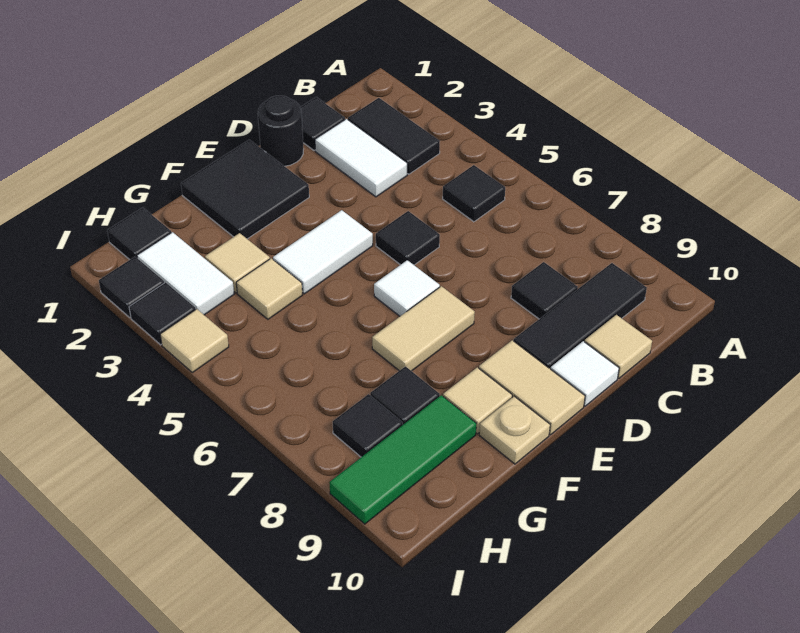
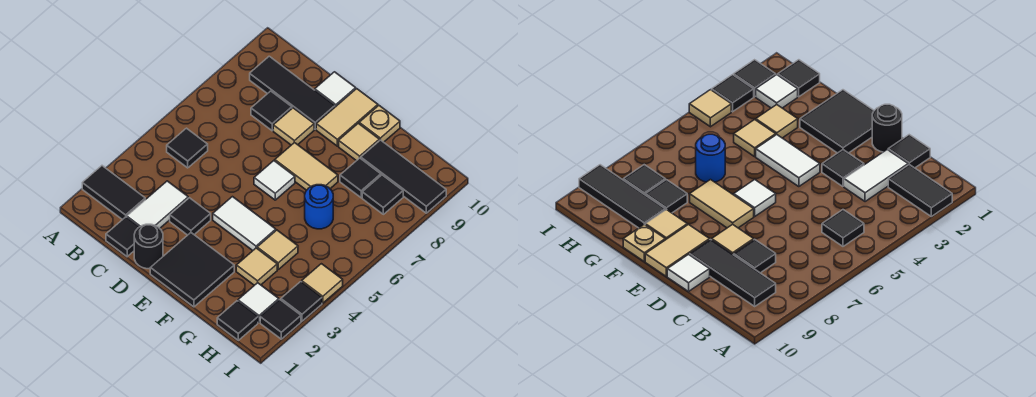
black 1x2 tile [348,98,440,174] -> black 1x2 tile turned to [82,166,145,220]
tan 1x1 tile [585,315,652,378] -> tan 1x1 tile moved to [273,108,314,145]
black 1x1 tile [376,211,440,265] -> black 1x1 tile moved to [170,198,211,235]
none -> blue 1x1 round brick [305,185,333,229]
green 1x3 tile [329,395,476,524] -> black 1x3 tile [361,140,446,213]
white 1x2 tile [137,232,234,315] -> white 1x1 tile [238,283,279,322]

